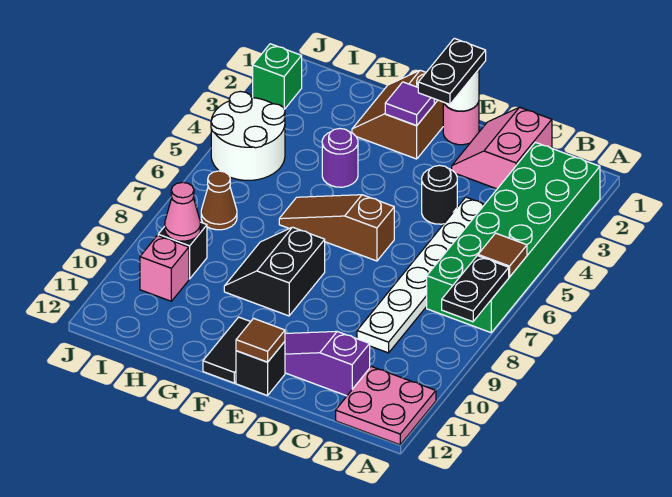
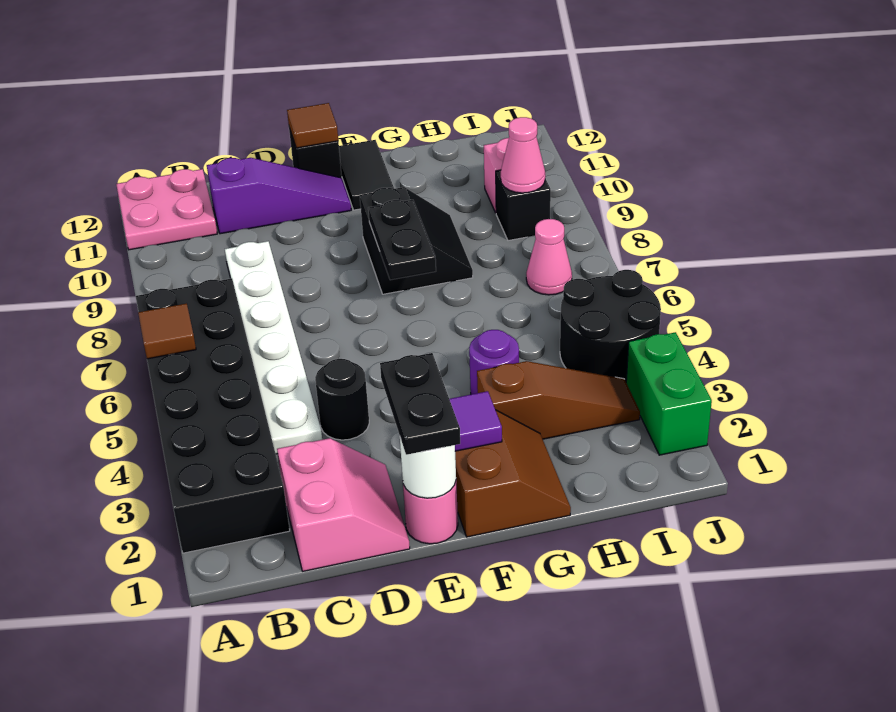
green 2x6 brick [427,142,600,333] -> black 2x6 brick [136,278,290,553]
black 1x2 plate [442,256,509,322] -> black 1x2 plate moved to [368,200,436,280]
brown 1x3 slope [279,195,394,261] -> brown 1x3 slope moved to [477,361,640,439]
white 2x2 round brick [211,91,285,180] -> black 2x2 round brick [560,270,661,381]
brown 1x1 cone [201,171,237,230] -> pink 1x1 cone [526,219,572,295]
green 1x1 brick [253,44,302,109] -> green 1x2 brick [626,332,712,455]

